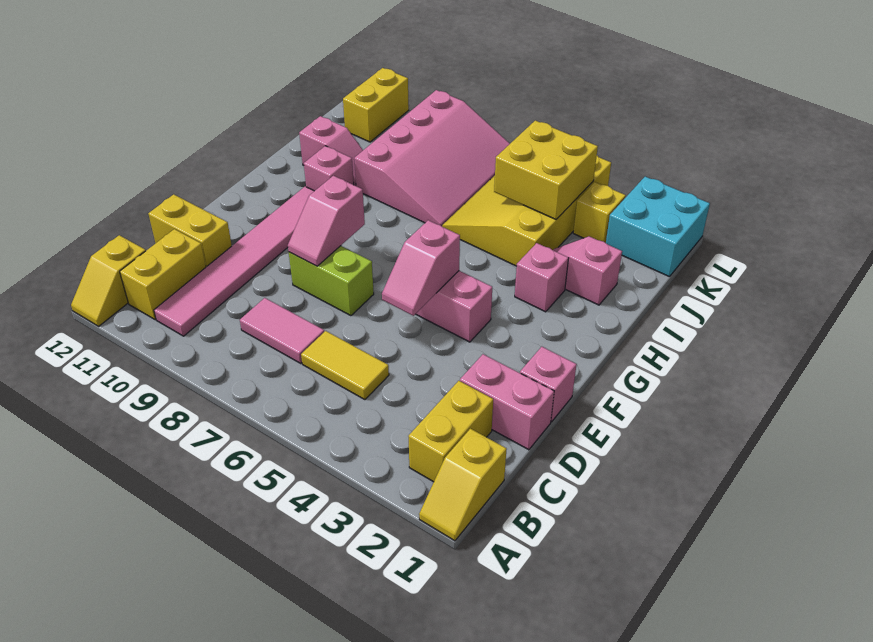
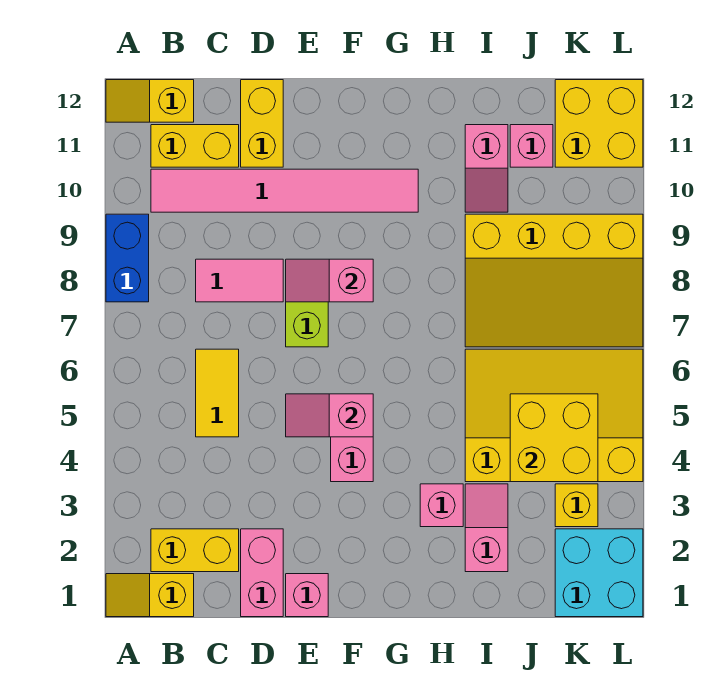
none -> blue 1x2 brick [106,214,149,302]
pink 1x2 tile [240,298,324,363] -> pink 1x2 tile turned to [196,259,283,302]
pink 1x1 brick [304,146,354,191] -> pink 1x1 brick moved to [510,125,553,167]
pink 3x4 slope [354,90,510,226] -> yellow 3x4 slope [465,214,643,347]
yellow 1x2 brick [343,68,409,142] -> yellow 2x2 brick [555,80,643,167]

